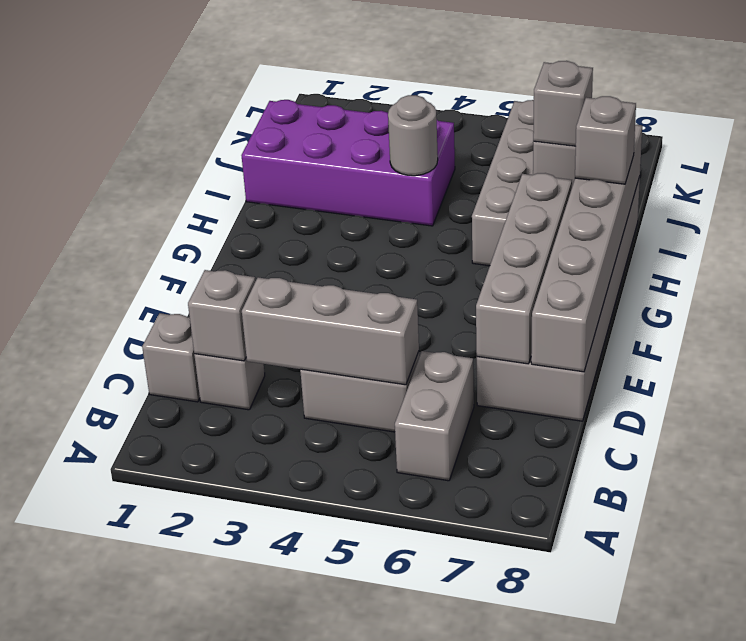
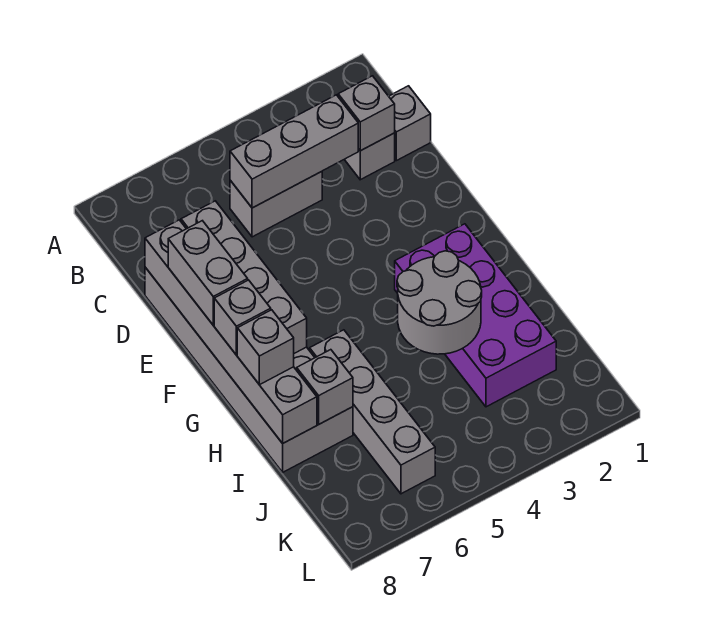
grey 1x2 brick [395,351,474,481] -> grey 1x2 brick moved to [168,221,248,325]
purple 2x4 brick [241,100,455,226] -> purple 2x4 brick turned to [395,224,556,407]
grey 1x1 round brick [388,95,438,176] -> grey 2x2 round brick [397,251,482,354]
grey 1x1 brick [533,61,593,146] -> grey 1x1 brick moved to [214,280,271,355]

